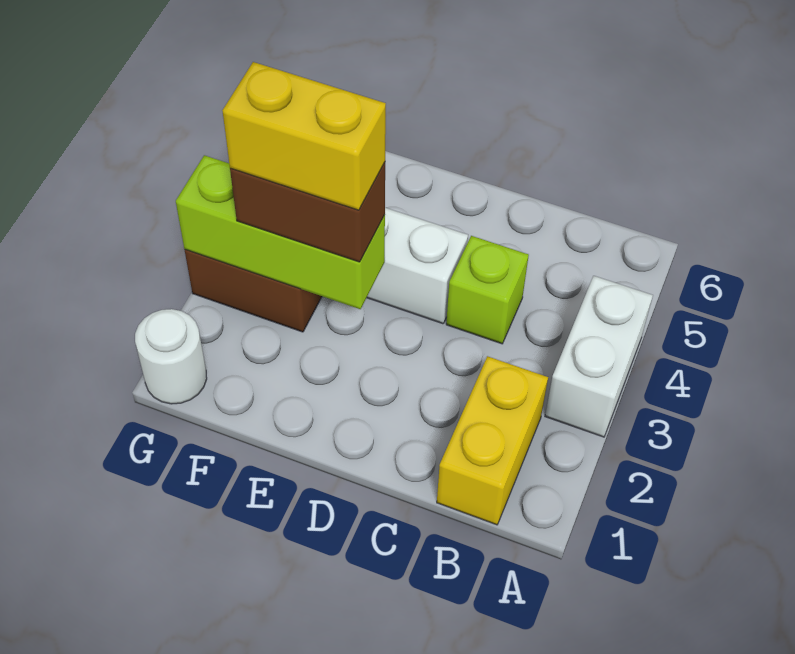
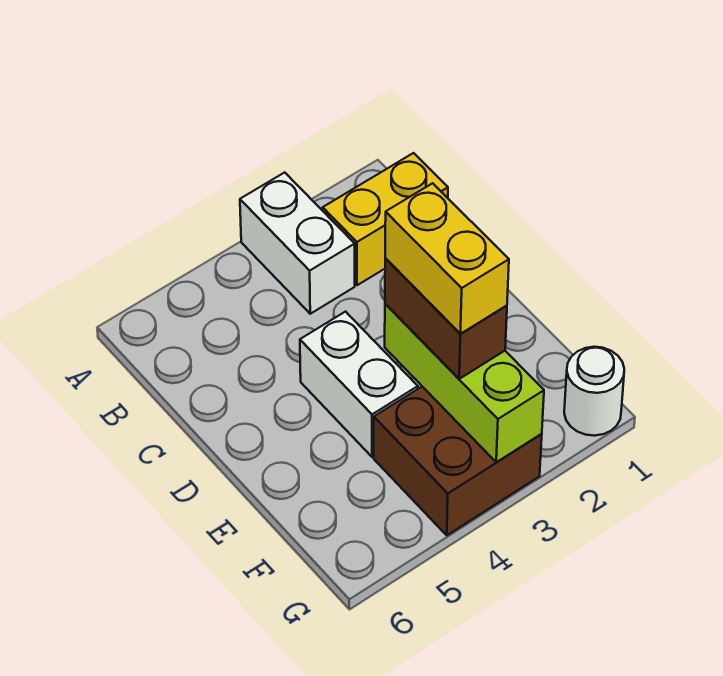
white 1x2 brick [545,276,653,437] -> white 1x2 brick turned to [240,172,355,314]
lime 1x1 brick [446,236,529,344] -> none

